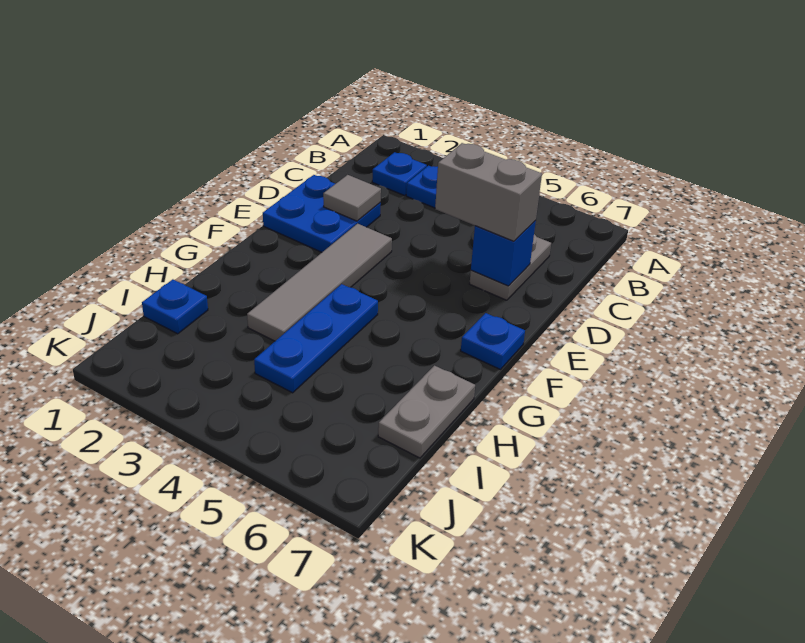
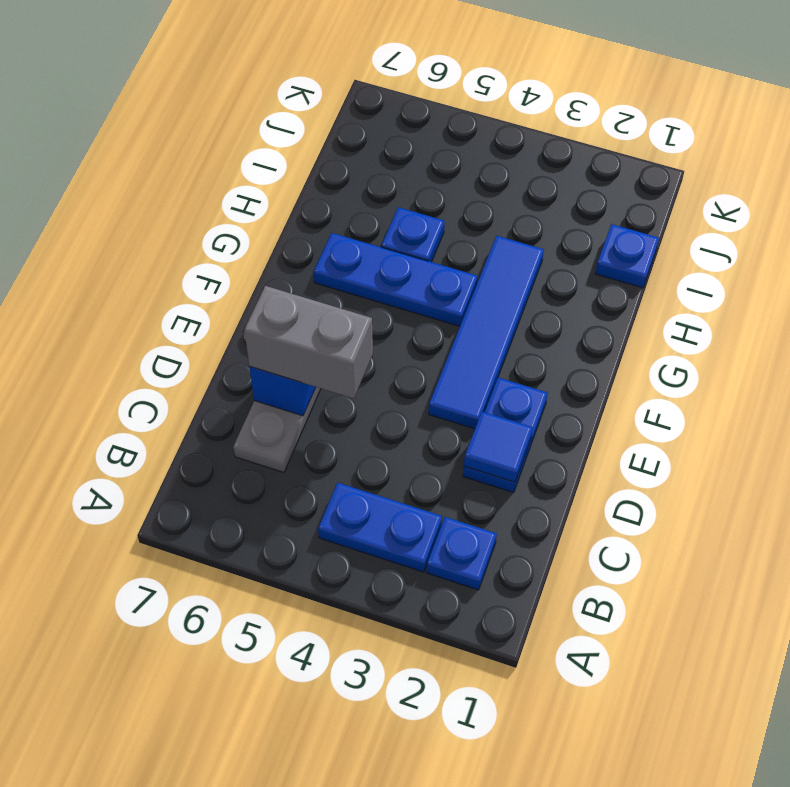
blue 2x2 plate [263,175,381,252] -> blue 1x2 plate [463,378,548,493]
grey 1x1 tile [323,175,381,221] -> blue 1x1 tile [464,412,533,482]
grey 1x4 tile [247,224,392,341] -> blue 1x4 tile [429,236,544,429]
blue 1x1 plate [461,313,525,369] -> blue 1x1 plate moved to [381,207,444,262]
blue 1x3 plate [254,284,378,393] -> blue 1x3 plate turned to [314,233,477,326]
grey 1x2 plate [378,366,475,458] -> none

